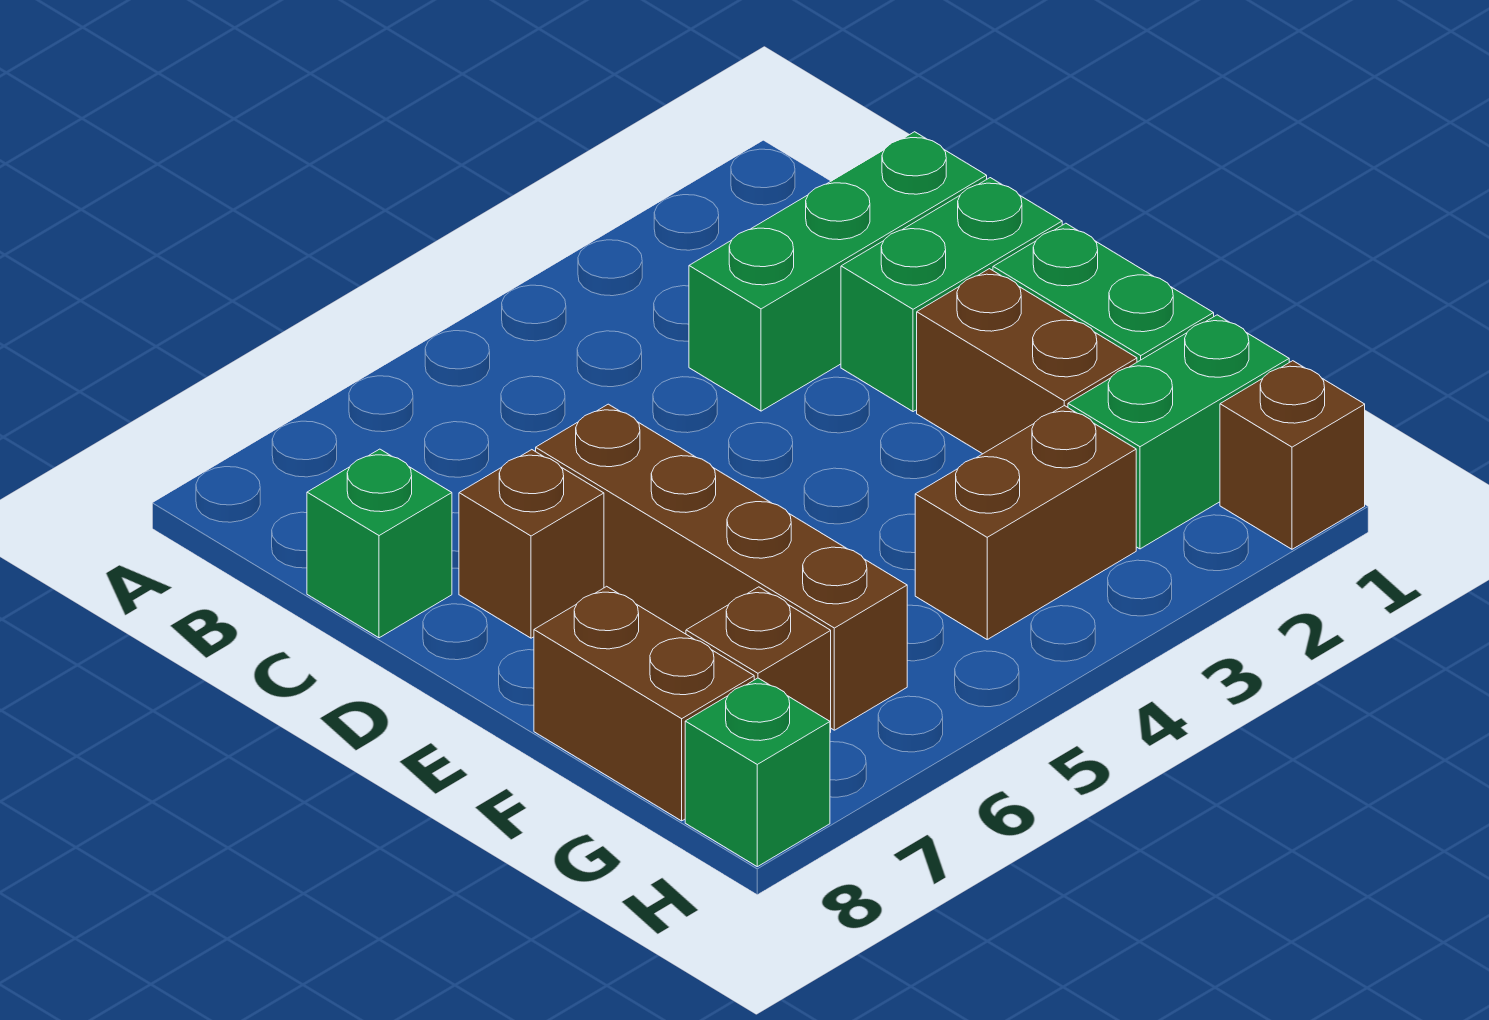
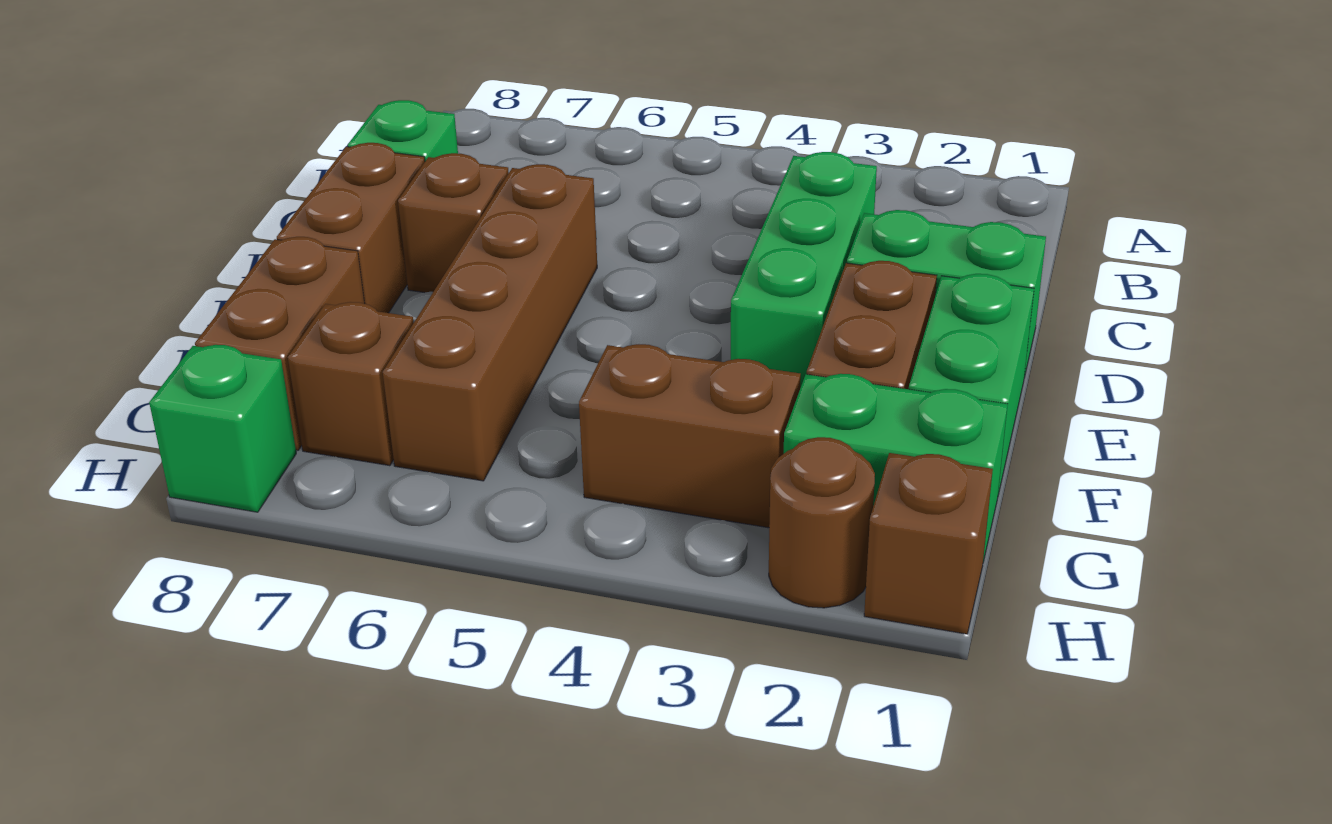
green 1x3 brick [689,132,987,411] -> green 1x3 brick turned to [731,152,877,388]
none -> brown 1x2 brick [277,143,425,313]
none -> brown 1x1 round brick [769,437,875,608]

